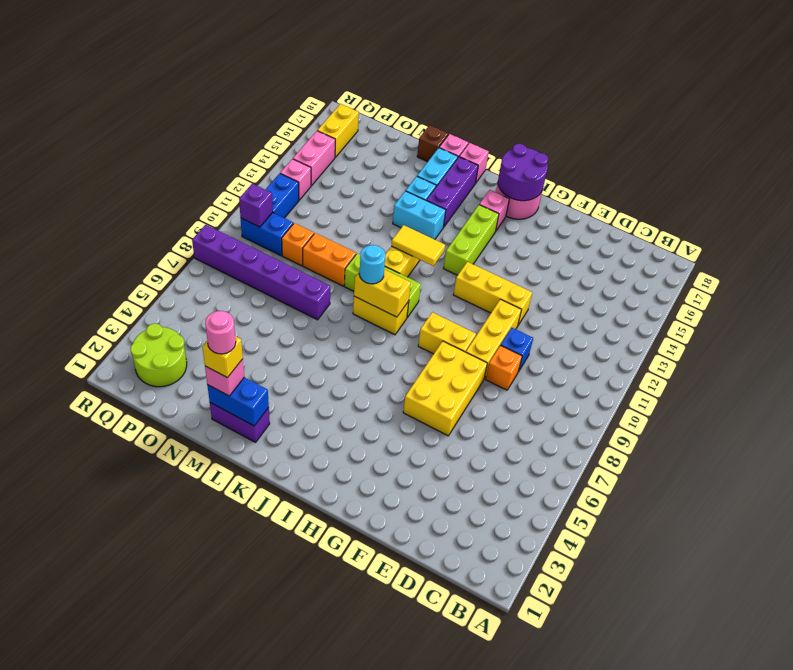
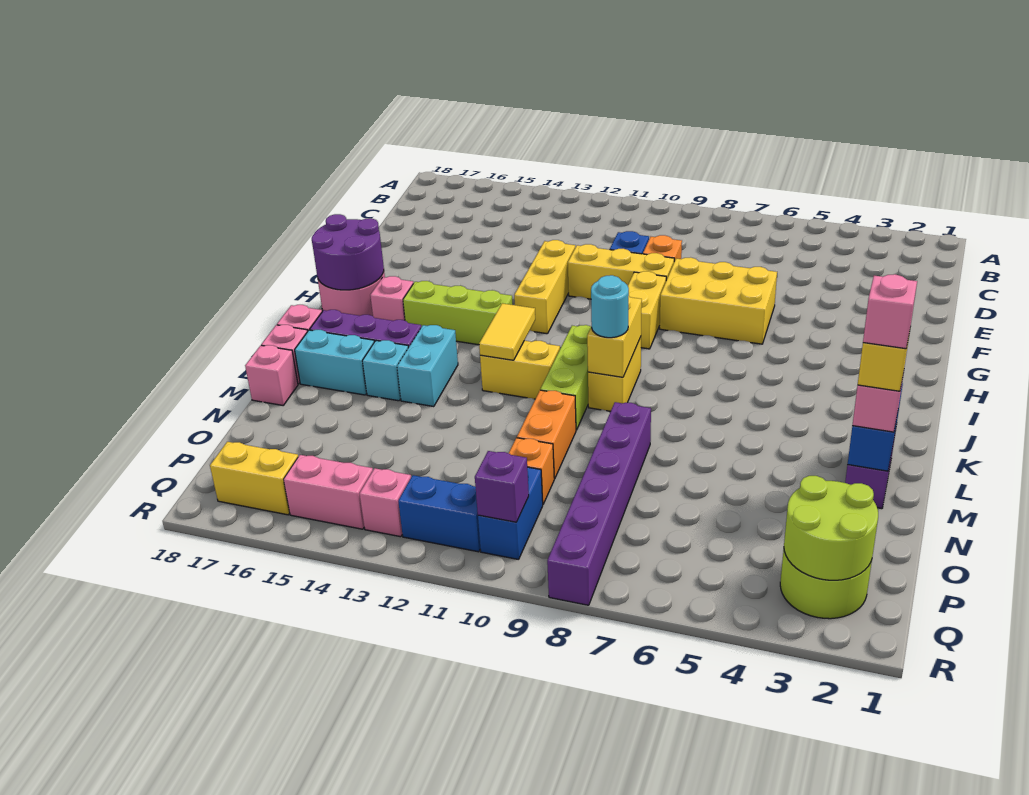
pink 1x1 round brick [205,311,236,354] -> pink 1x1 brick [863,274,917,349]
brown 1x1 brick [417,125,448,162] -> pink 1x1 brick [245,345,298,405]
none -> lime 2x2 round brick [784,476,878,580]

